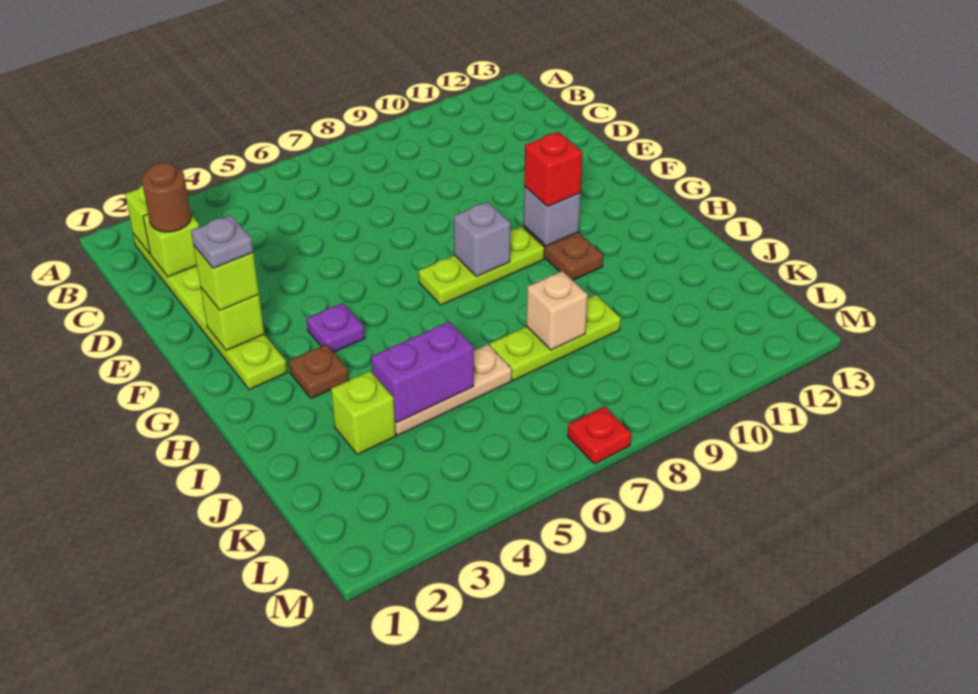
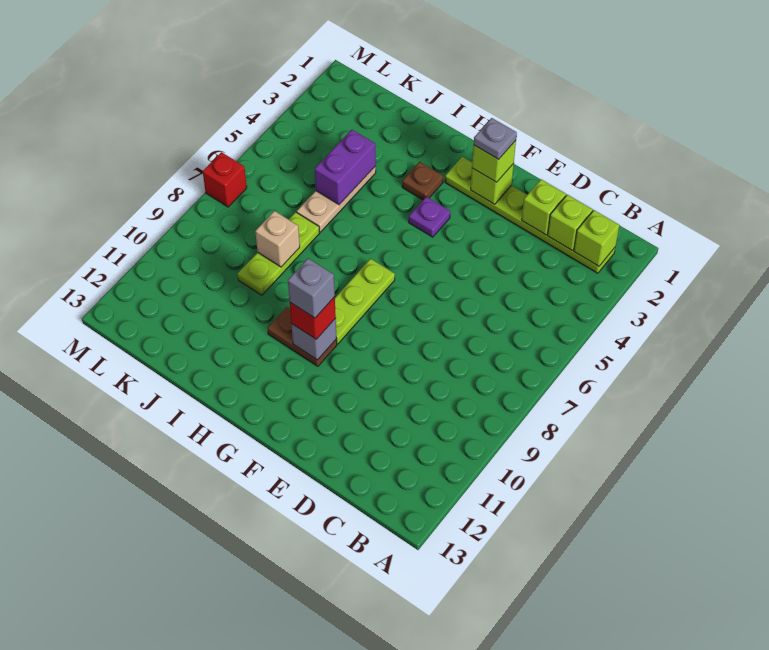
brown 1x1 round brick [142,163,191,232] -> none
grey 1x1 brick [454,202,510,276] -> grey 1x1 brick moved to [288,258,335,318]
lime 1x1 brick [331,371,396,455] -> lime 1x1 brick moved to [522,179,566,235]
red 1x1 plate [568,406,631,464] -> red 1x1 brick [203,152,247,207]

